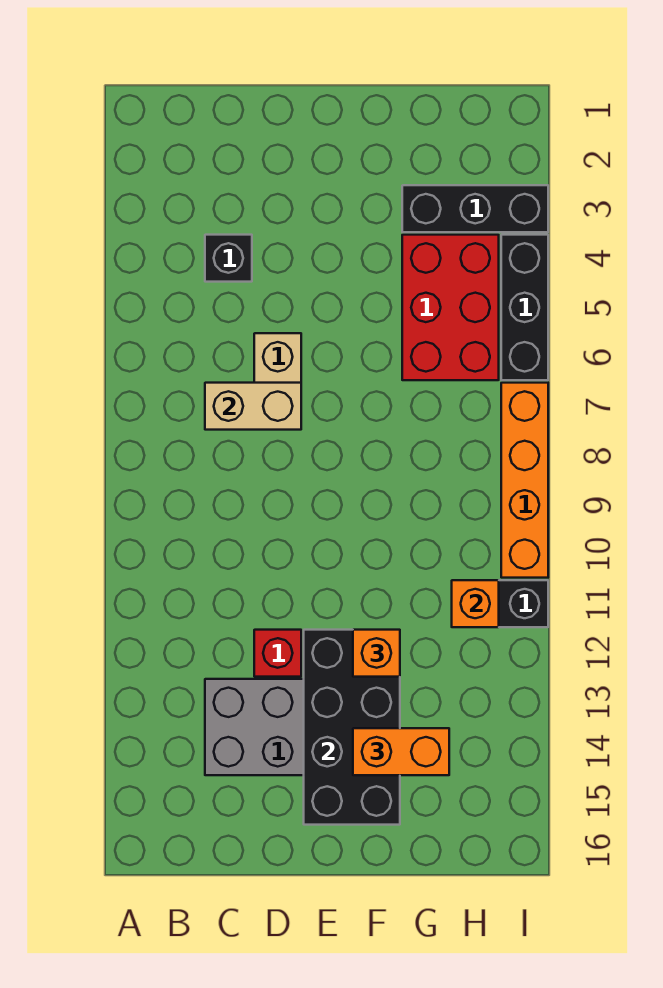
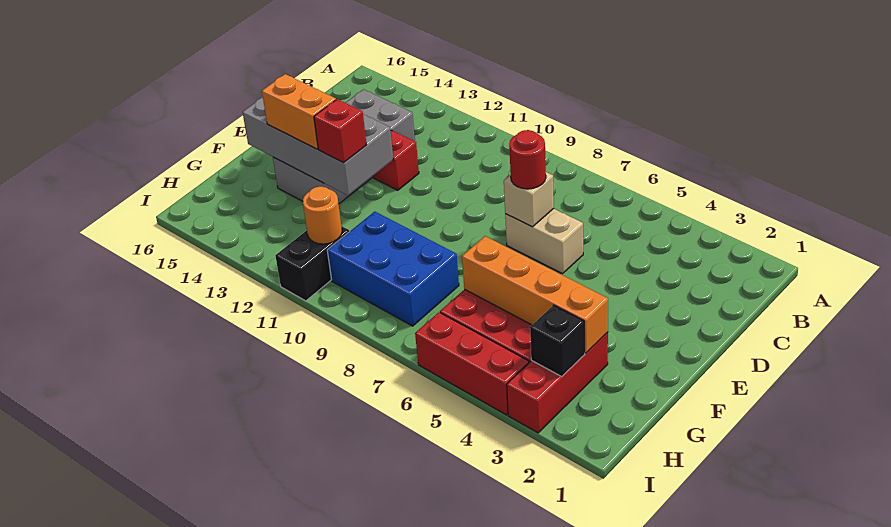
black 1x1 brick [205,235,252,282] -> black 1x1 brick moved to [530,305,585,376]
tan 1x2 brick [205,383,301,430] -> tan 1x1 brick [504,172,554,227]
none -> red 1x1 round brick [509,130,546,189]
black 2x4 brick [304,630,400,825] -> grey 2x4 brick [243,97,393,195]
orange 1x1 brick [353,630,400,677] -> red 1x1 brick [314,99,367,163]
orange 1x2 brick [353,728,449,775] -> orange 1x2 brick turned to [262,74,336,149]
black 1x3 brick [402,185,548,232] -> red 1x3 brick [507,332,608,433]
none -> blue 2x3 brick [327,212,459,326]
orange 1x1 brick [452,580,499,627] -> orange 1x1 round brick [303,186,342,244]
black 1x3 brick [501,235,548,380] -> red 1x3 brick [415,312,529,415]
orange 1x4 brick [501,383,548,578] -> orange 1x4 brick moved to [462,236,608,353]

